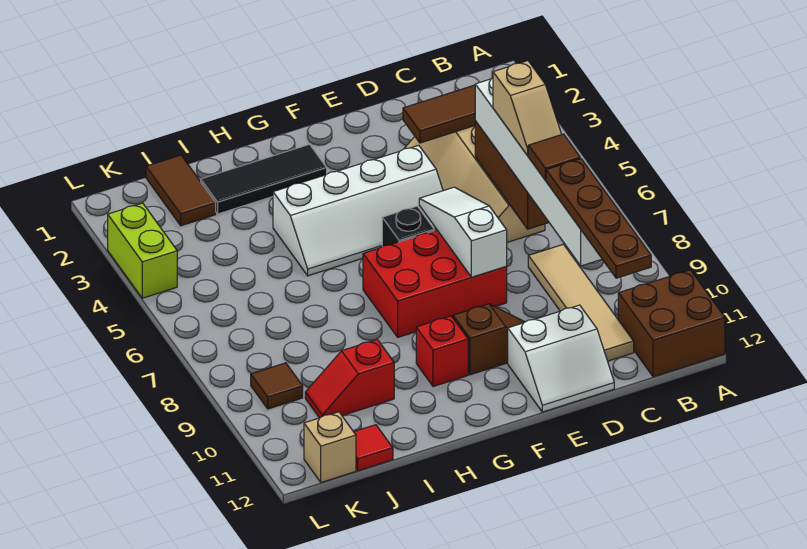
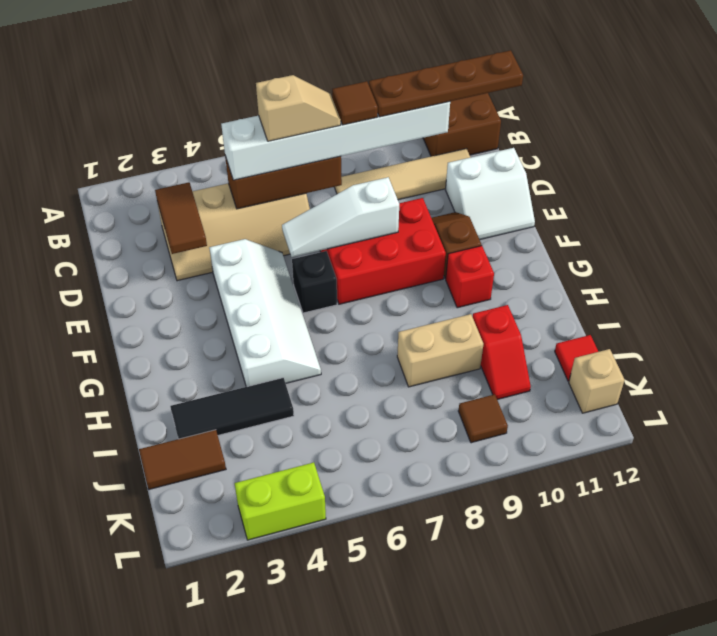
white 2x2 slope [508,305,614,412] -> white 2x2 slope turned to [446,148,535,240]
red 2x3 brick [363,230,507,337] -> red 2x3 brick turned to [320,198,446,304]
black 1x3 tile [201,144,327,214] -> black 1x3 tile turned to [170,378,294,439]
none -> tan 1x2 brick [397,314,483,387]

